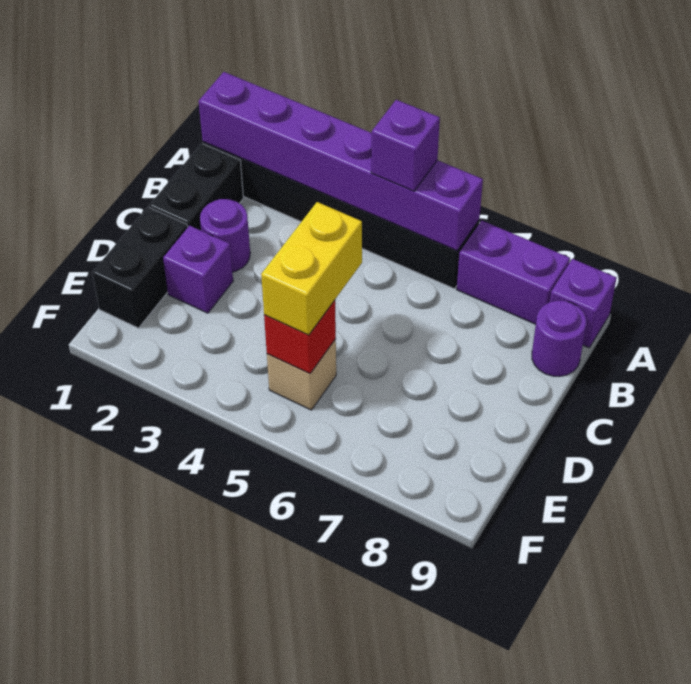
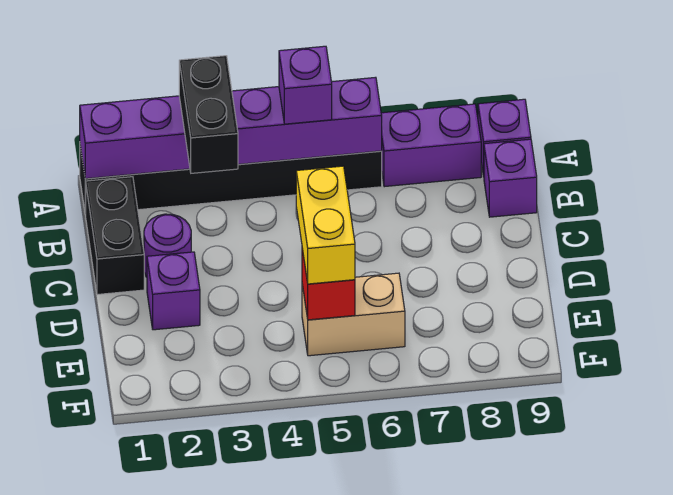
purple 1x1 round brick [532,301,586,376] -> purple 1x1 brick [484,139,537,217]
black 1x2 brick [92,207,188,328] -> black 1x2 brick moved to [179,56,238,173]
tan 1x1 brick [267,339,336,410] -> tan 1x2 brick [302,273,405,356]

